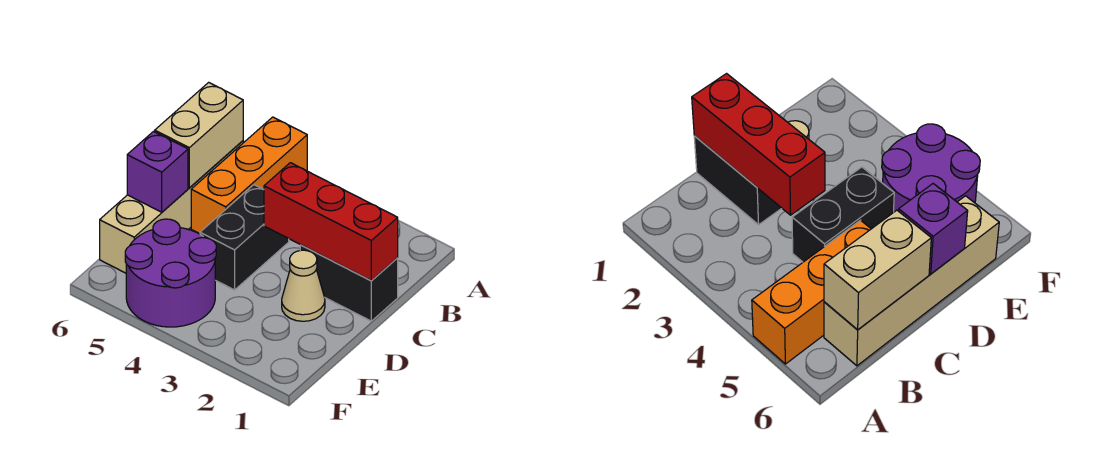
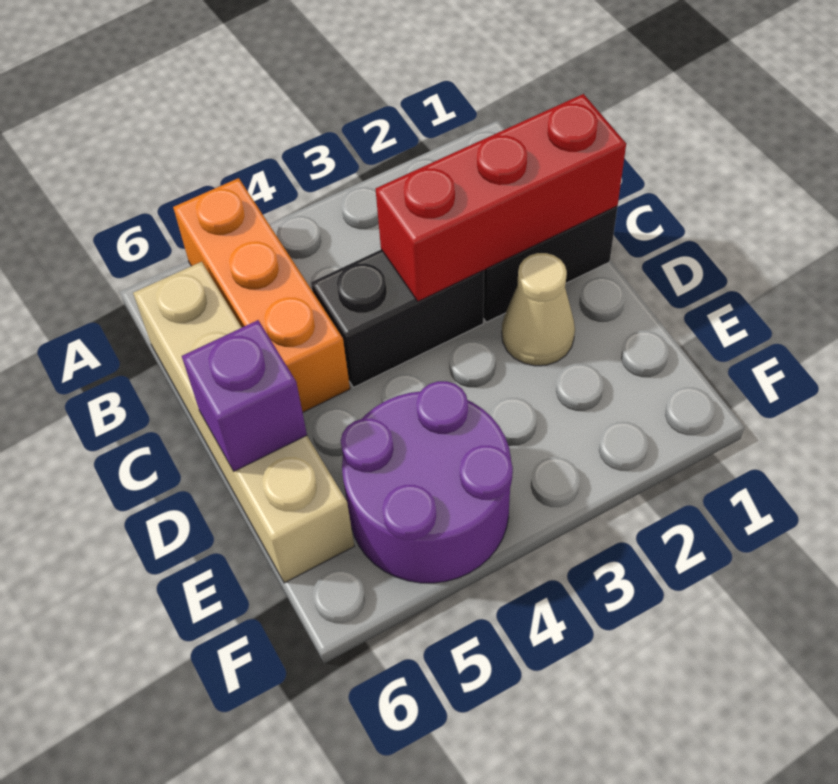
tan 1x2 brick [155,82,243,188] -> none
black 1x2 brick [200,185,289,290] -> black 1x2 brick turned to [311,250,484,387]

